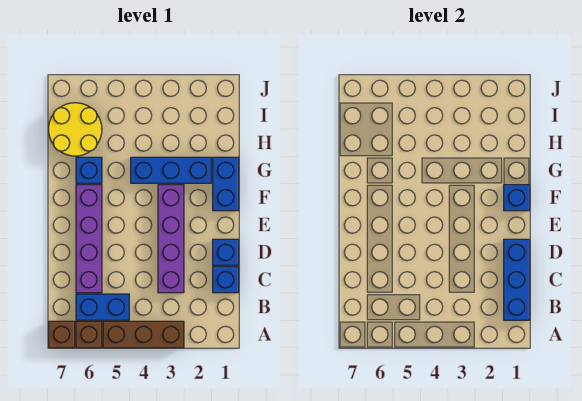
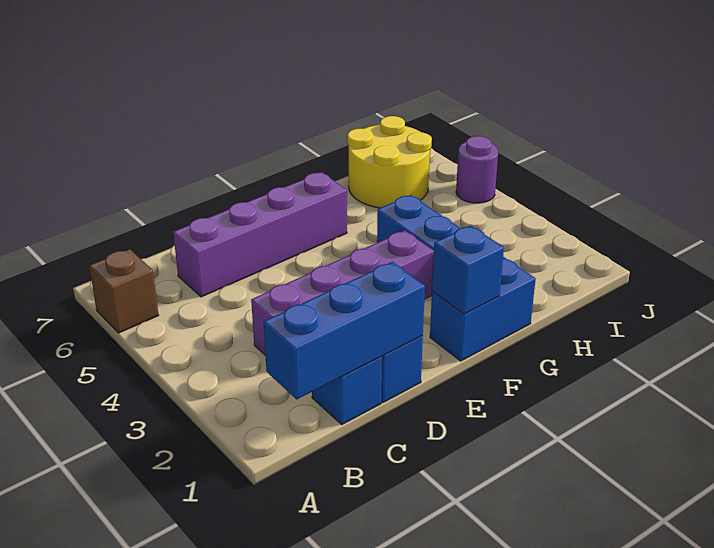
brown 1x3 brick [103,321,184,348] -> none
brown 1x1 brick [49,321,75,348] -> none
blue 1x2 brick [76,294,129,320] -> none
blue 1x1 brick [76,157,102,183] -> none
none -> purple 1x1 round brick [456,136,498,203]

